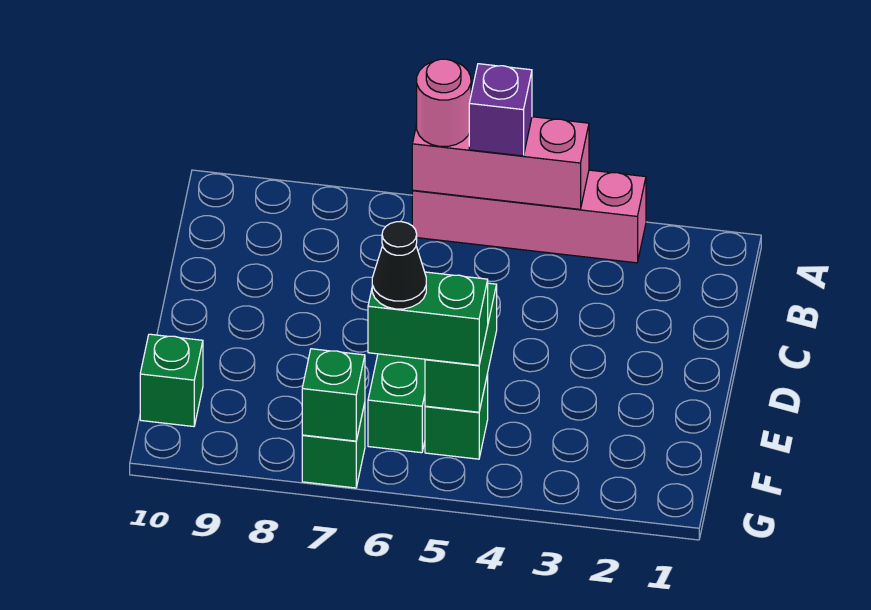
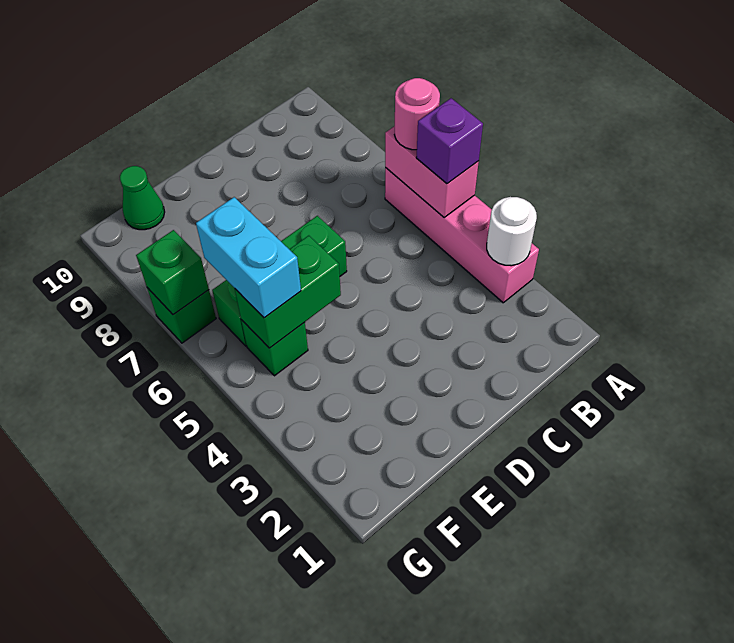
none -> white 1x1 round brick [487,197,537,266]
pink 1x3 brick [412,117,589,209] -> pink 1x2 brick [385,126,479,217]
green 1x2 brick [368,272,488,365] -> cyan 1x2 brick [196,197,301,318]
black 1x1 cone [372,222,426,309] -> none
green 1x1 brick [140,334,203,427] -> green 1x1 cone [120,166,165,230]

